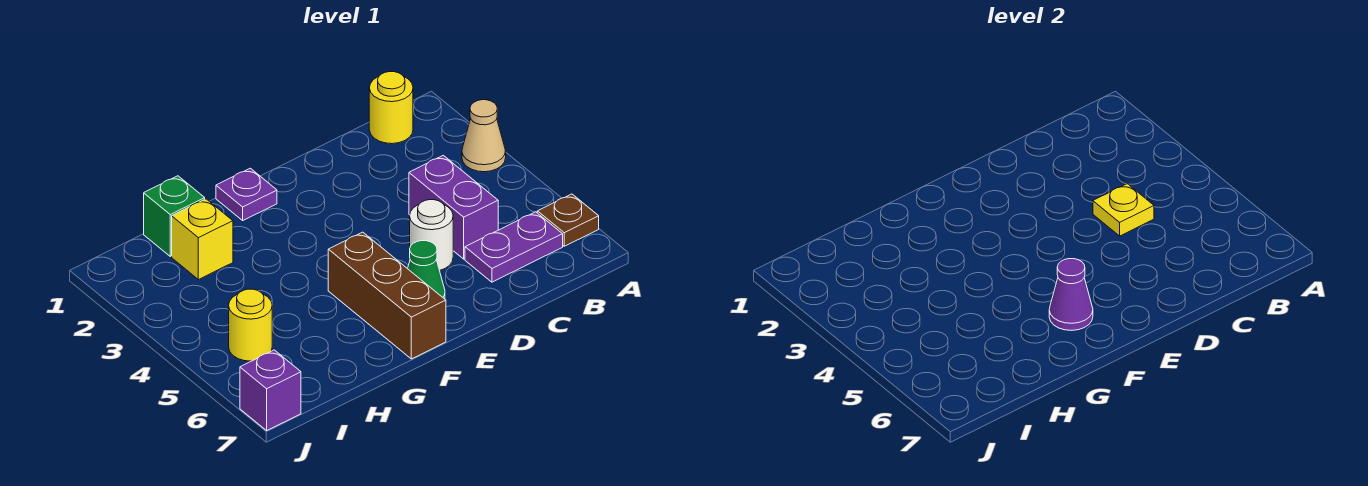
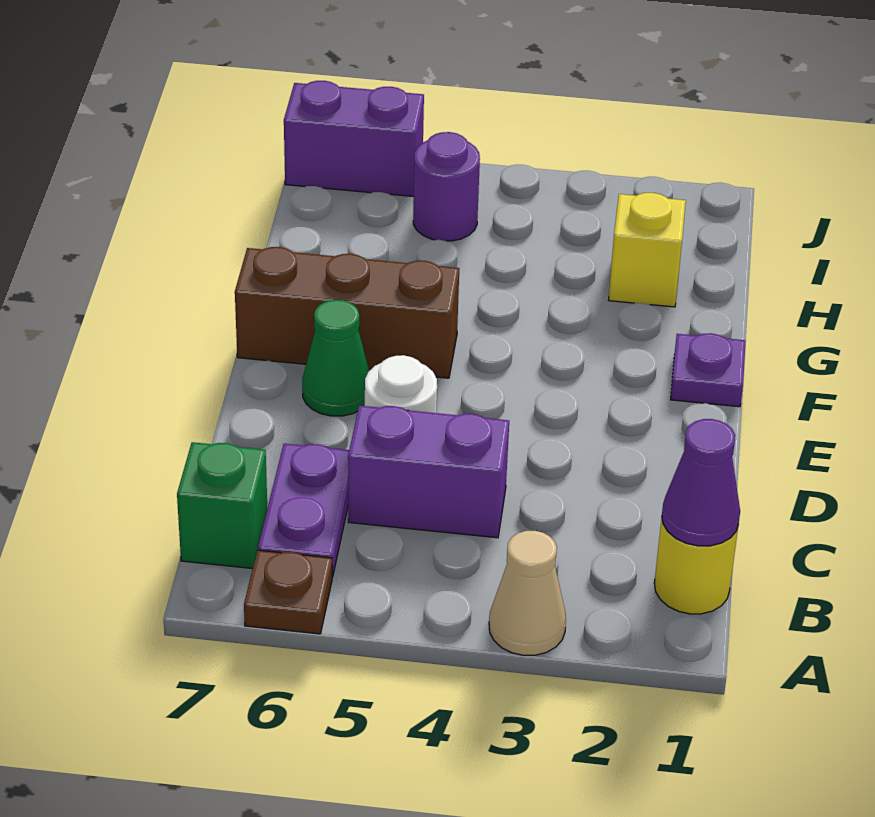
yellow 1x1 plate [1093,184,1154,236] -> none
purple 1x1 cone [1049,259,1093,330] -> purple 1x1 cone moved to [662,419,740,546]
green 1x1 brick [144,176,205,256] -> green 1x1 brick moved to [177,442,267,569]
yellow 1x1 round brick [229,289,272,361] -> purple 1x1 round brick [413,132,480,241]
purple 1x1 brick [240,350,301,430] -> purple 1x2 brick [284,81,424,197]

